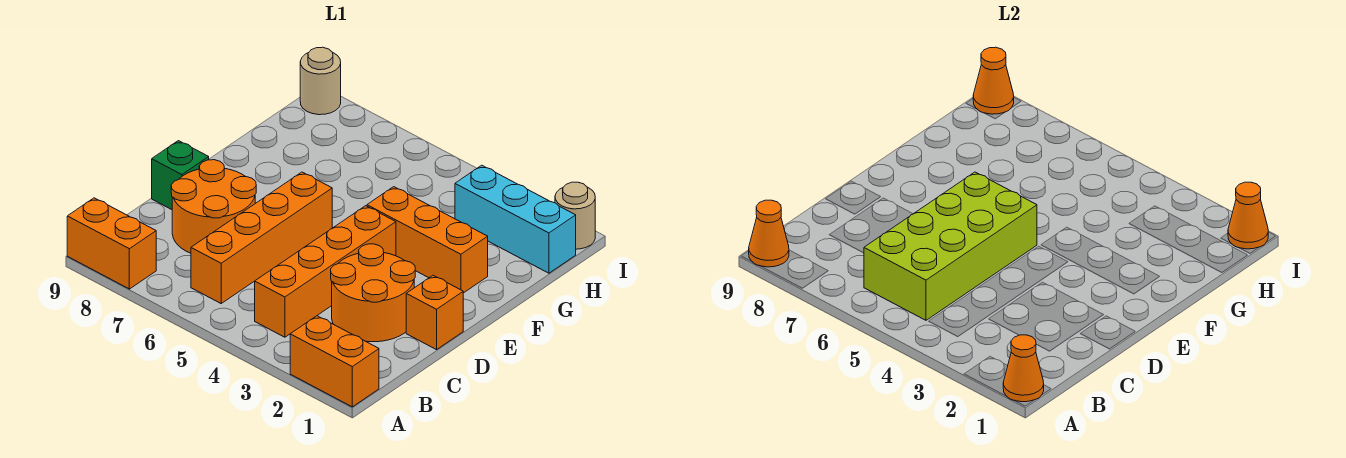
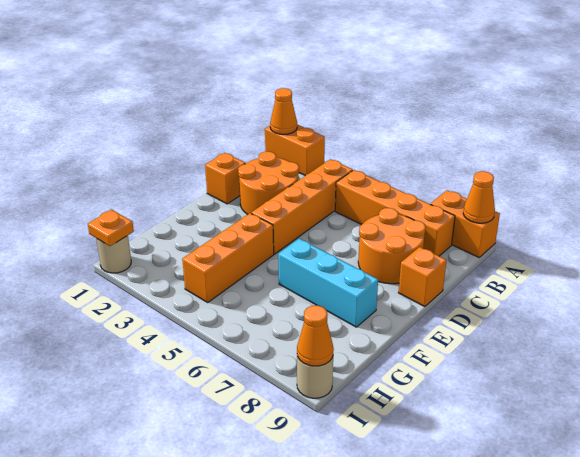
lime 2x4 brick [864,172,1037,320] -> none
orange 1x4 brick [191,172,332,303] -> orange 1x4 brick turned to [335,170,455,256]
green 1x1 brick [152,141,209,210] -> orange 1x1 brick [399,247,447,307]
orange 1x3 brick [367,187,488,293] -> orange 1x3 brick turned to [182,213,274,302]
cyan 1x3 brick [455,165,576,273] -> cyan 1x3 brick moved to [278,239,378,327]
orange 1x1 cone [1228,182,1268,249] -> orange 1x1 plate [88,210,134,246]

